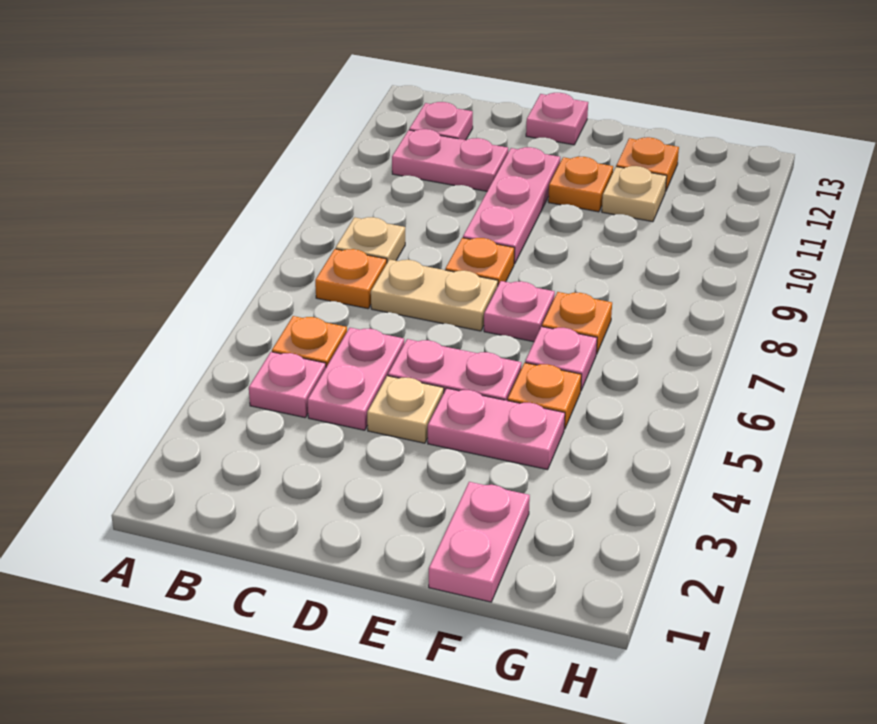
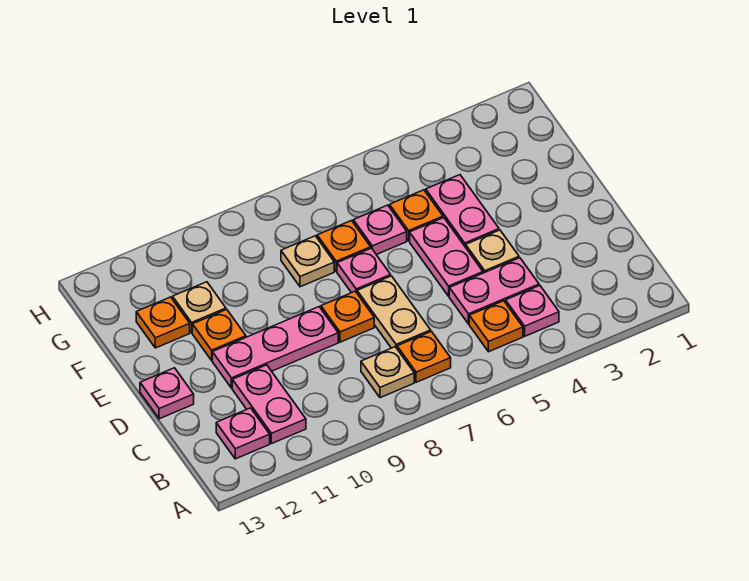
pink 1x2 plate [429,482,530,602] -> none
none -> tan 1x1 plate [281,236,334,287]

